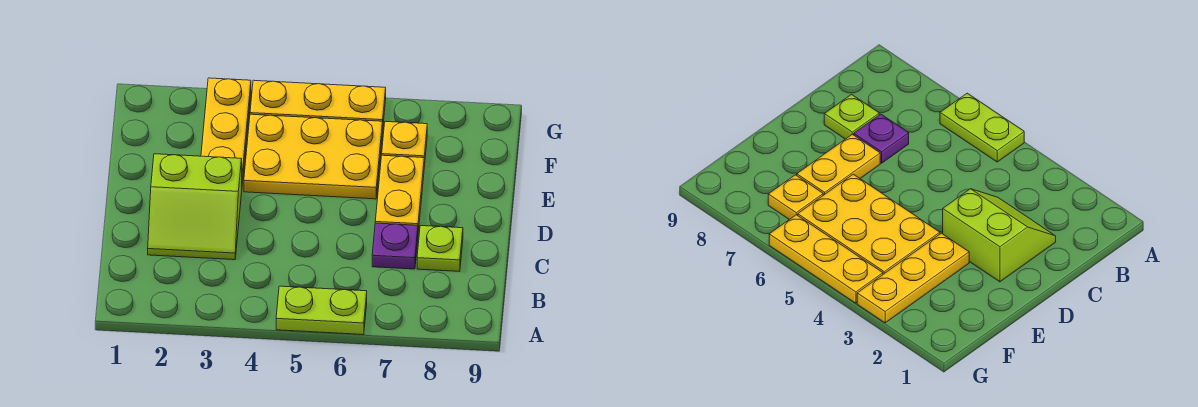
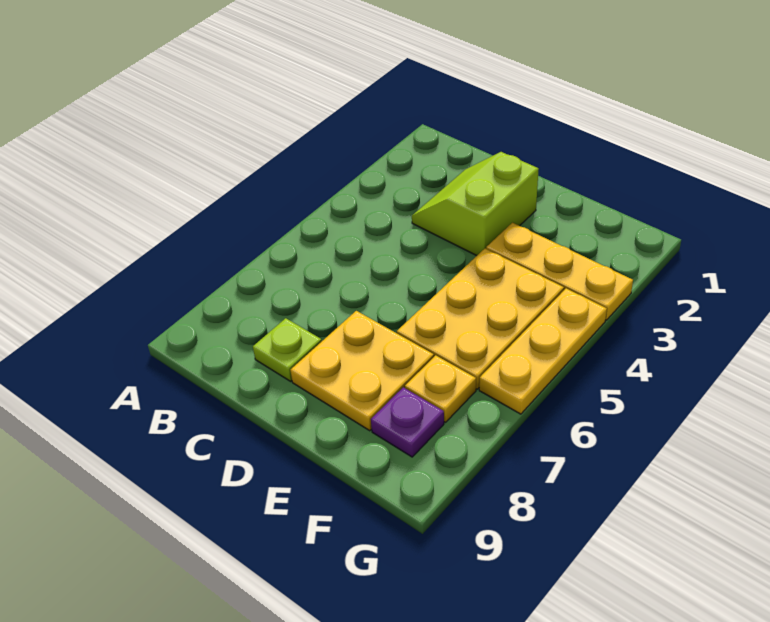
lime 1x2 plate [276,286,367,335] -> none
purple 1x1 plate [372,223,418,269] -> purple 1x1 plate moved to [371,387,444,457]
yellow 1x2 plate [375,155,424,232] -> yellow 2x2 plate [290,311,434,431]

